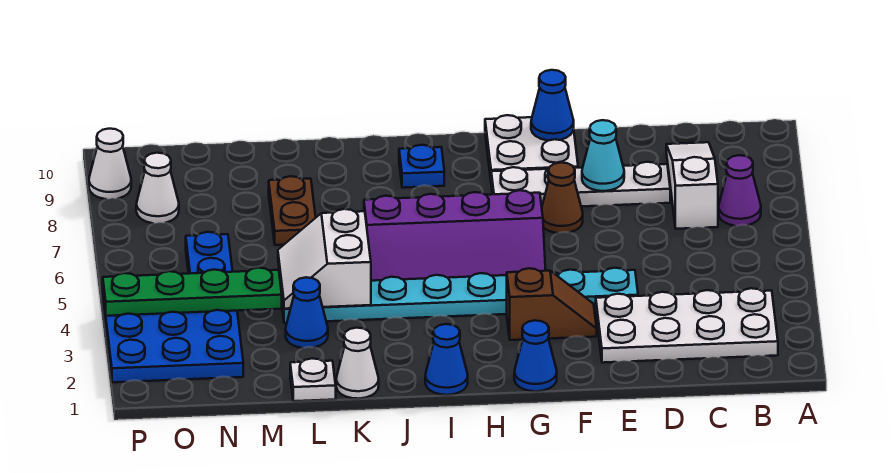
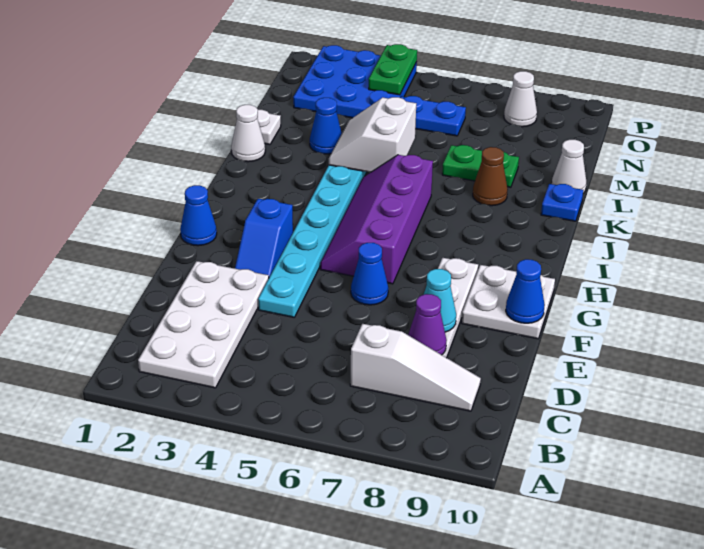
purple 1x1 cone [719,155,761,226] -> purple 1x1 cone moved to [408,294,447,355]
brown 1x2 slope [507,268,597,340] -> blue 1x2 slope [235,199,293,277]
brown 1x1 cone [542,163,583,233] -> brown 1x1 cone moved to [473,147,508,206]
blue 1x1 cone [425,324,468,395] -> blue 1x1 cone moved to [351,243,388,305]
blue 1x1 plate [399,145,444,188] -> blue 1x1 plate moved to [541,184,583,221]
white 2x2 slope [278,209,371,309] -> white 2x2 slope turned to [329,97,416,172]
brown 1x2 plate [269,176,316,245] -> green 1x2 plate [442,145,519,187]
green 1x4 plate [103,268,282,316] -> green 1x2 plate [369,44,417,95]
white 1x1 cone [89,129,131,199] -> white 1x1 cone moved to [552,140,586,194]

